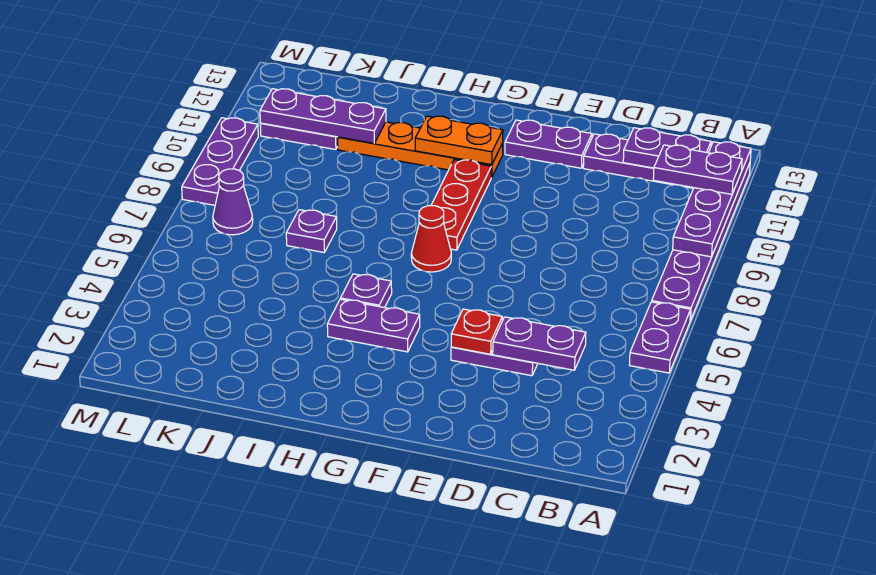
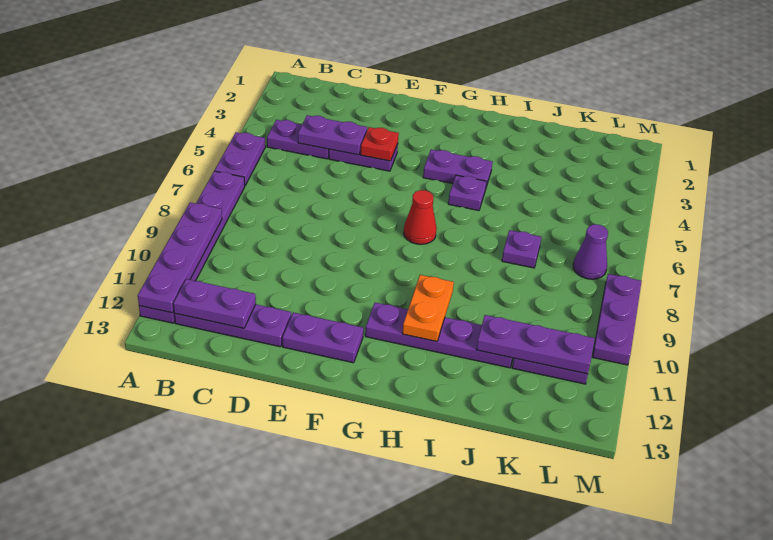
purple 1x2 plate [653,145,742,194] -> purple 1x2 plate moved to [267,120,329,159]
red 1x3 plate [431,160,492,250] -> none
orange 1x4 plate [338,122,503,177] -> purple 1x4 plate [365,303,513,368]
orange 1x2 plate [415,116,503,165] -> orange 1x2 plate turned to [402,275,454,342]

